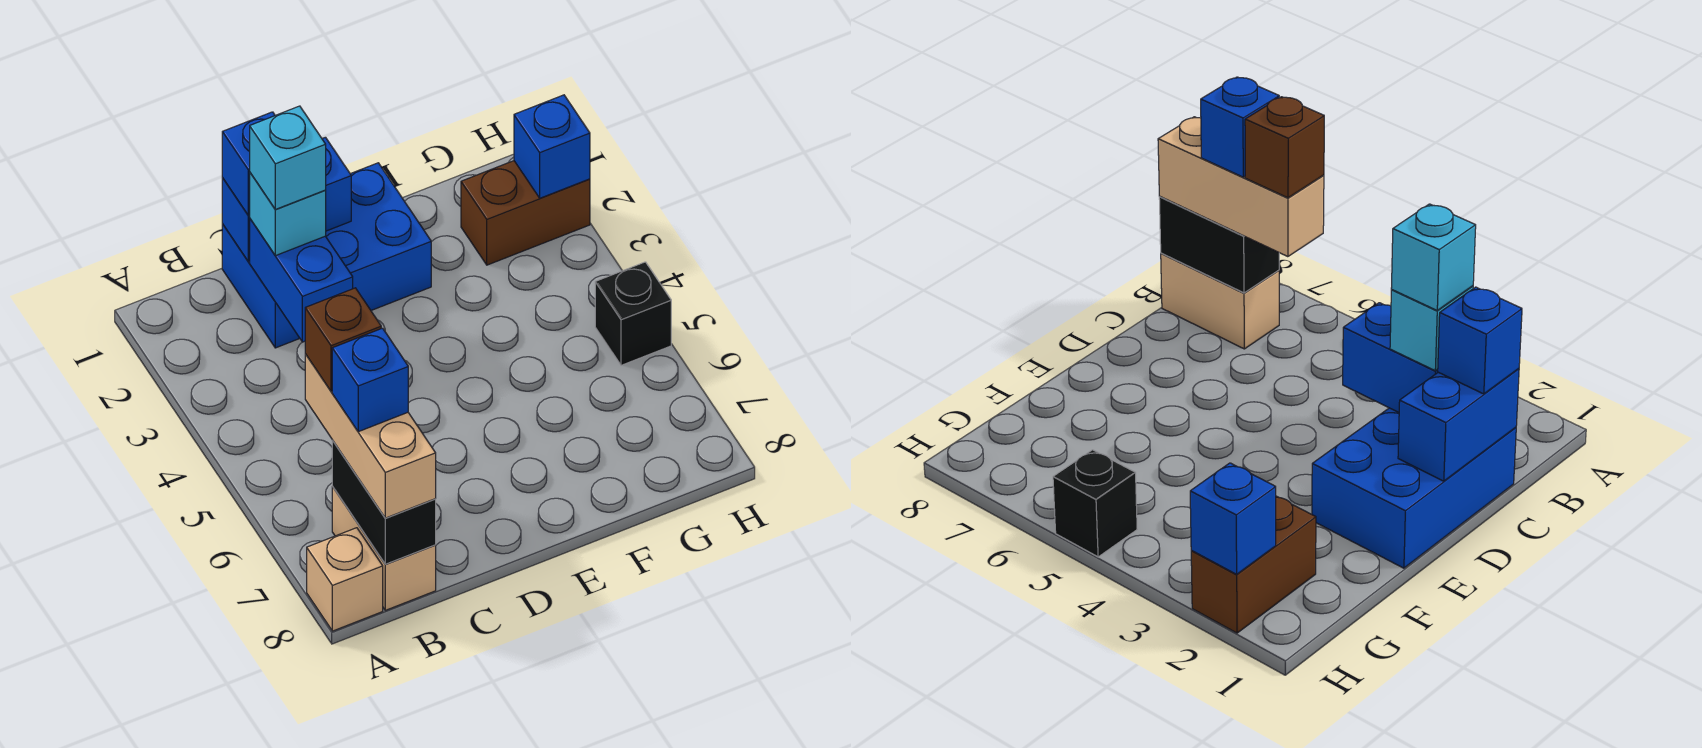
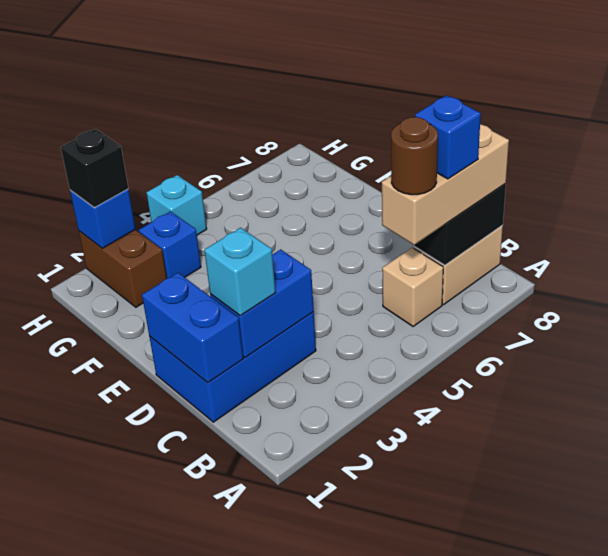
tan 1x1 brick [307,528,383,631] -> tan 1x1 brick moved to [382,248,443,326]
brown 1x1 brick [305,288,381,391] -> brown 1x1 round brick [391,117,438,195]
blue 2x3 brick [222,163,431,348] -> blue 2x3 brick turned to [149,312,316,422]
blue 1x1 brick [222,112,275,215] -> blue 1x1 brick moved to [139,211,201,278]
cyan 1x1 brick [250,106,326,209] -> cyan 1x1 brick moved to [146,175,207,235]
black 1x1 brick [595,262,671,365] -> black 1x1 brick moved to [61,129,128,207]

